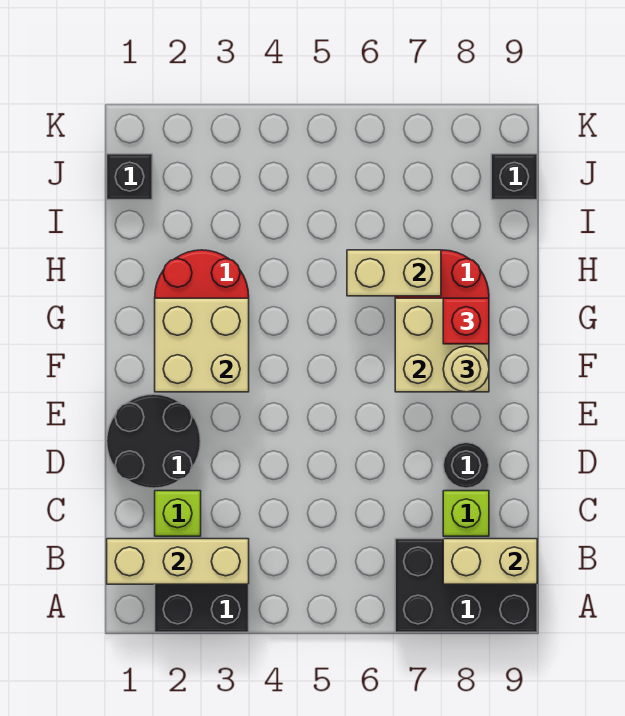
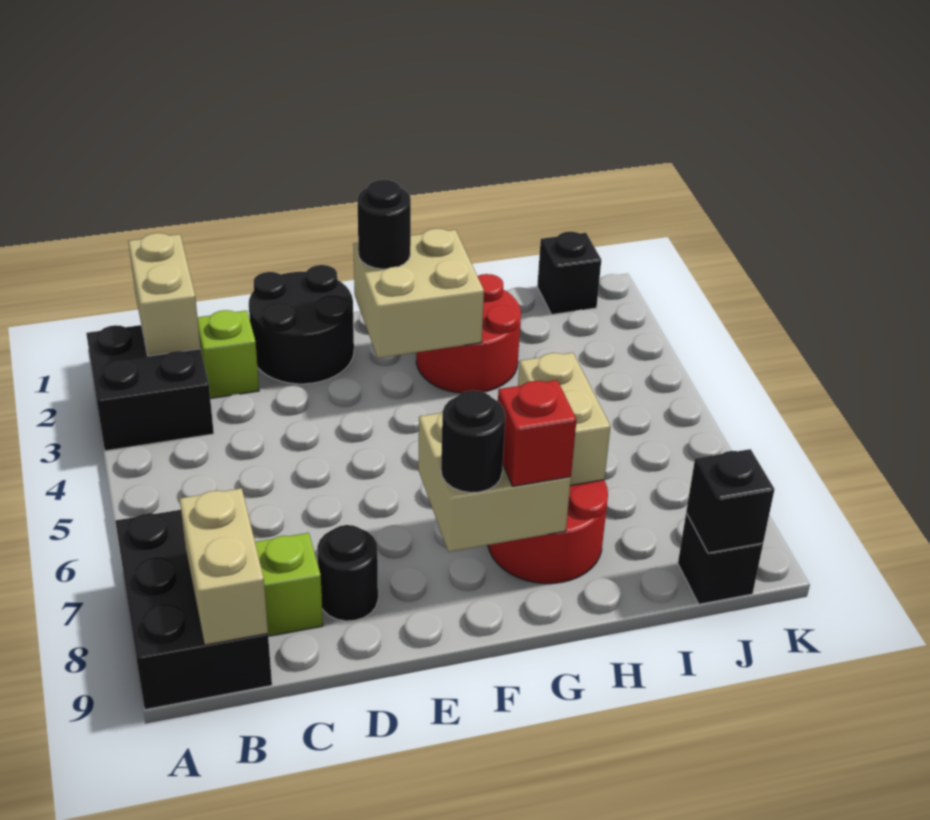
tan 1x3 brick [107,539,249,584] -> tan 1x2 brick [128,233,201,356]
none -> black 1x1 round brick [357,180,411,269]
tan 1x1 round brick [443,346,489,392] -> black 1x1 round brick [441,390,505,493]
none -> black 1x1 brick [686,449,775,553]

